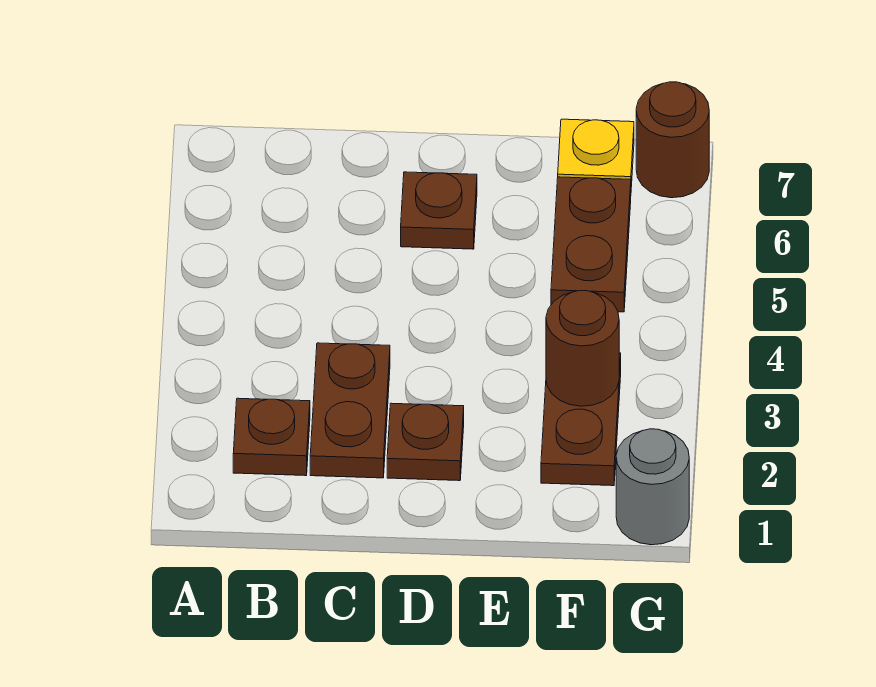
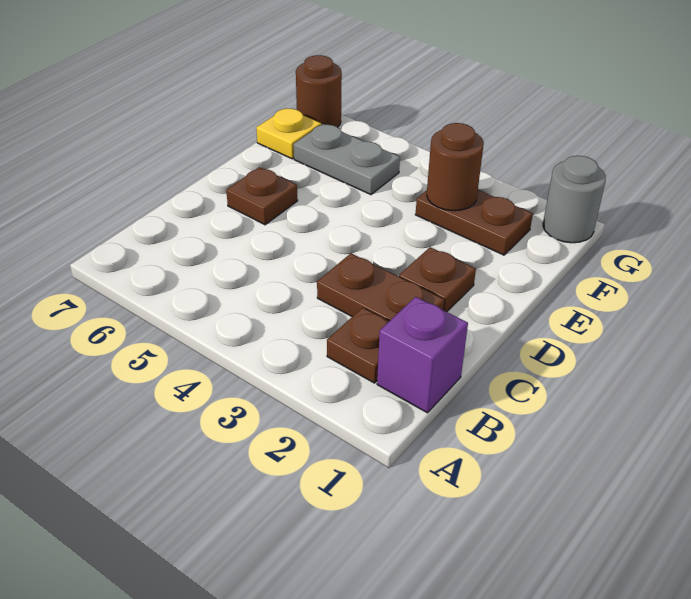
none -> purple 1x1 brick [377,297,468,413]
brown 1x2 plate [551,177,631,312] -> grey 1x2 plate [294,124,400,195]

